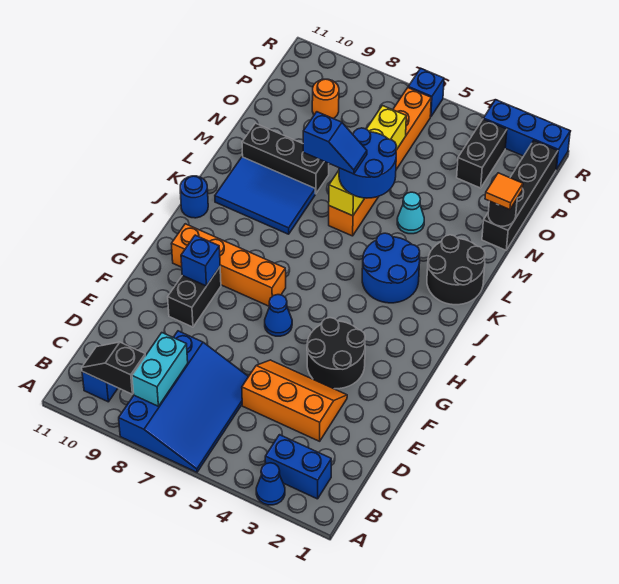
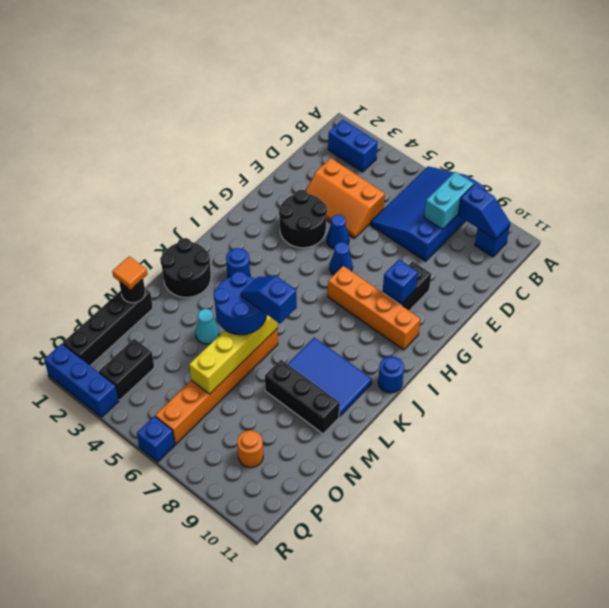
blue 1x1 cone [256,463,285,505] -> blue 1x1 cone moved to [327,215,349,249]
black 1x2 slope [82,342,145,394] -> blue 1x2 slope [458,184,510,240]
blue 2x2 round brick [362,233,420,303] -> blue 1x1 round brick [226,248,250,278]

